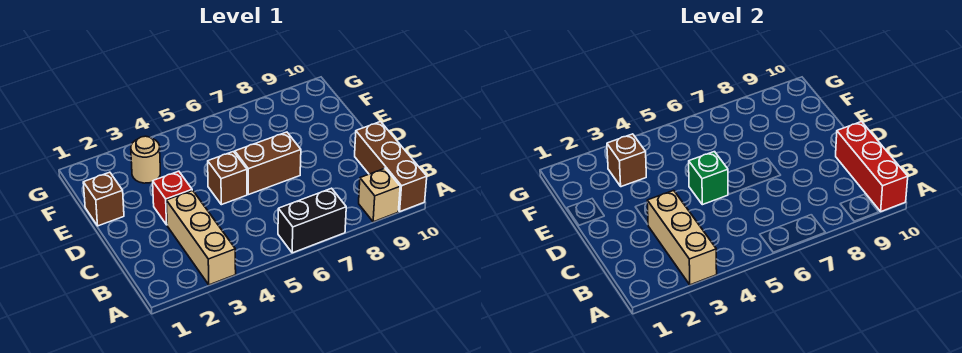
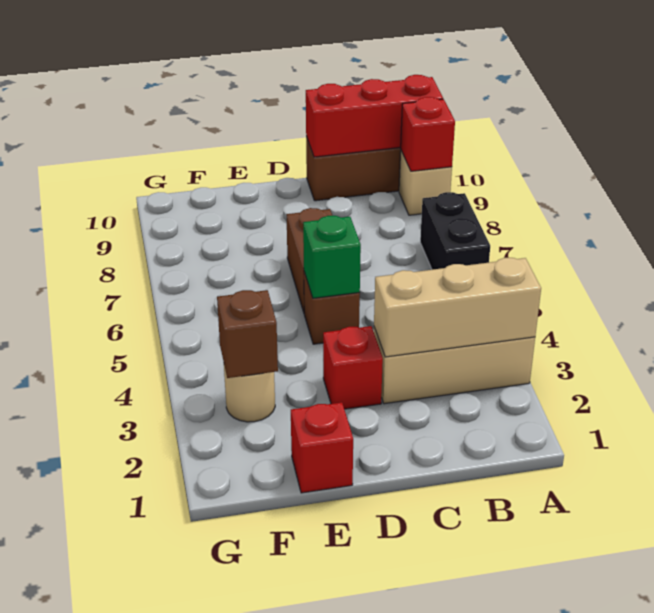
none -> red 1x1 brick [401,97,455,171]
brown 1x1 brick [83,172,124,226] -> red 1x1 brick [291,402,353,493]

